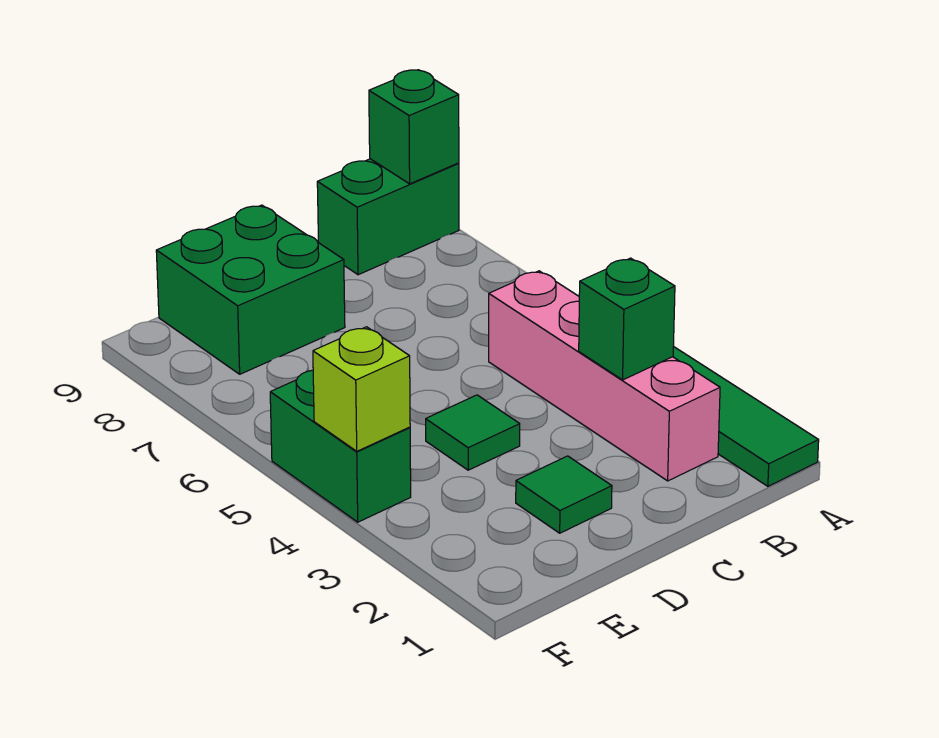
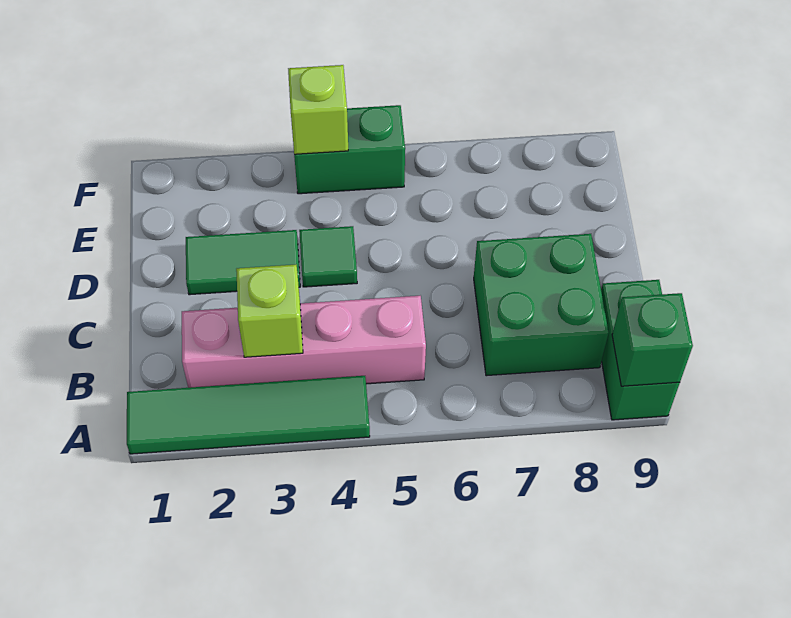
green 1x1 brick [579,258,675,380] -> lime 1x1 brick [236,265,303,357]
green 1x1 tile [516,456,612,533] -> green 1x2 tile [186,230,300,295]
green 2x2 brick [156,205,345,374] -> green 2x2 brick moved to [474,234,609,376]

